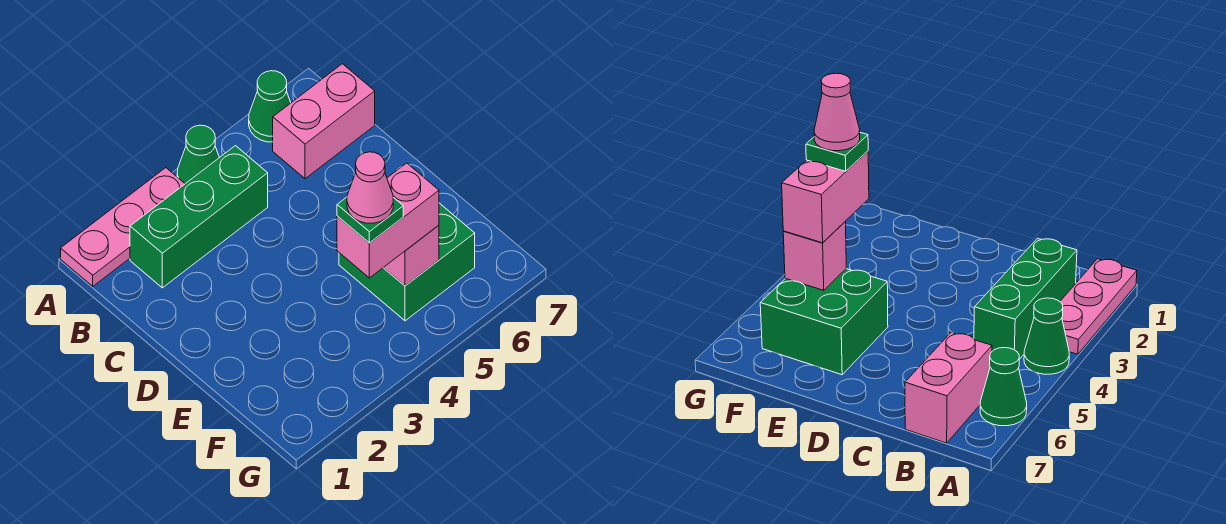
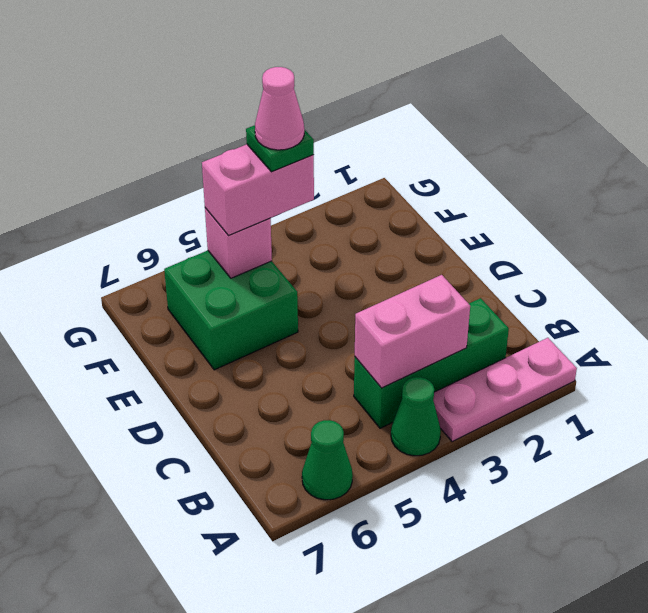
pink 1x2 brick [273,64,375,179] -> pink 1x2 brick moved to [355,275,470,388]

